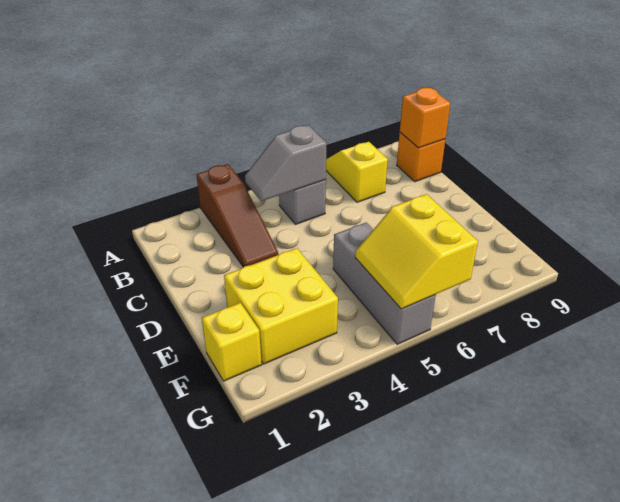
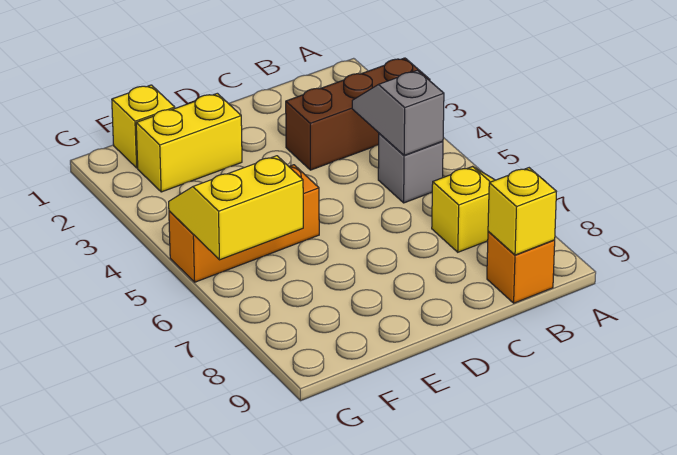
brown 1x3 slope [196,164,278,267] -> brown 1x3 brick [286,58,430,170]
orange 1x1 brick [400,87,450,148] -> yellow 1x1 brick [488,168,556,255]
yellow 2x2 brick [224,248,338,364] -> yellow 1x2 brick [136,93,242,192]
grey 1x3 brick [333,222,436,344] -> orange 1x3 brick [169,165,319,282]

